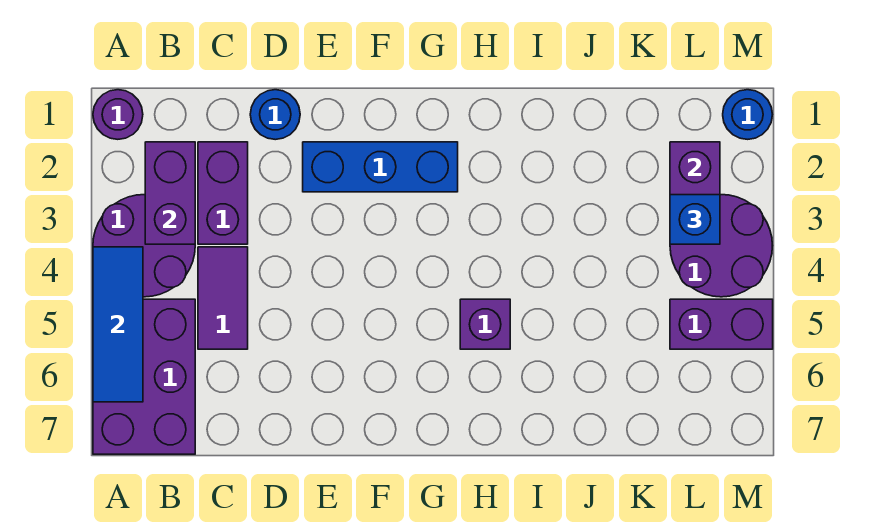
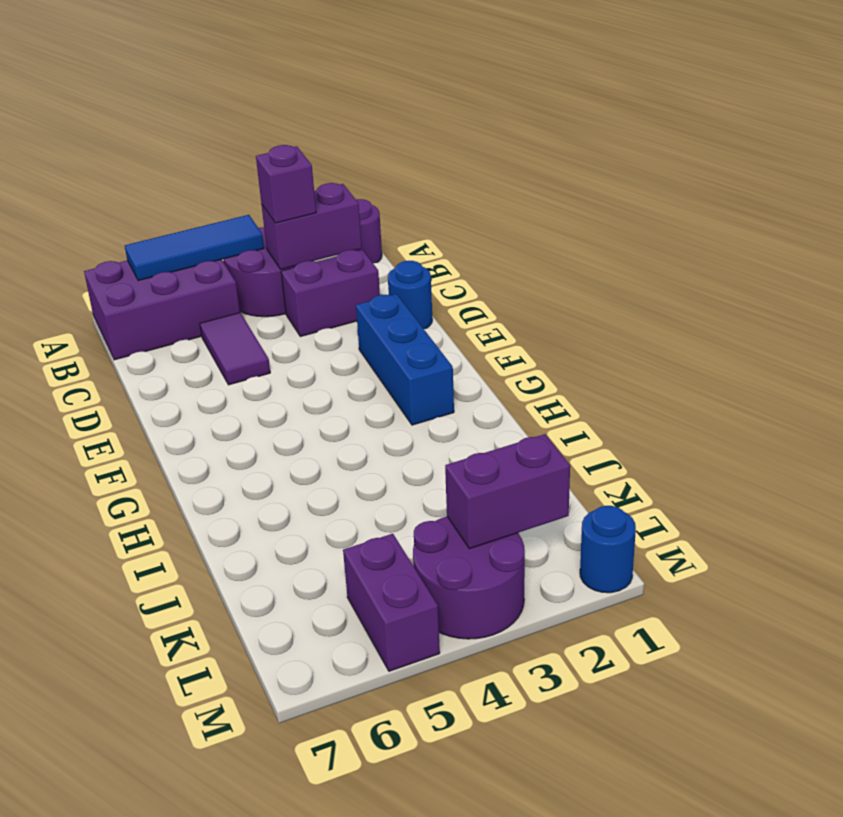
purple 1x2 tile [198,247,248,349] -> purple 1x2 tile turned to [200,313,270,385]
purple 1x1 brick [460,299,510,349] -> purple 1x1 brick moved to [256,145,316,223]
blue 1x1 brick [670,195,720,244] -> none

